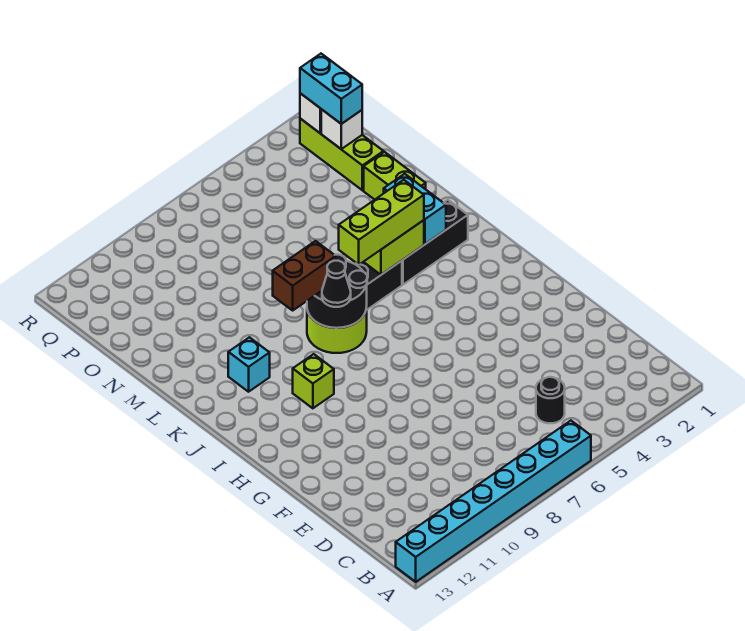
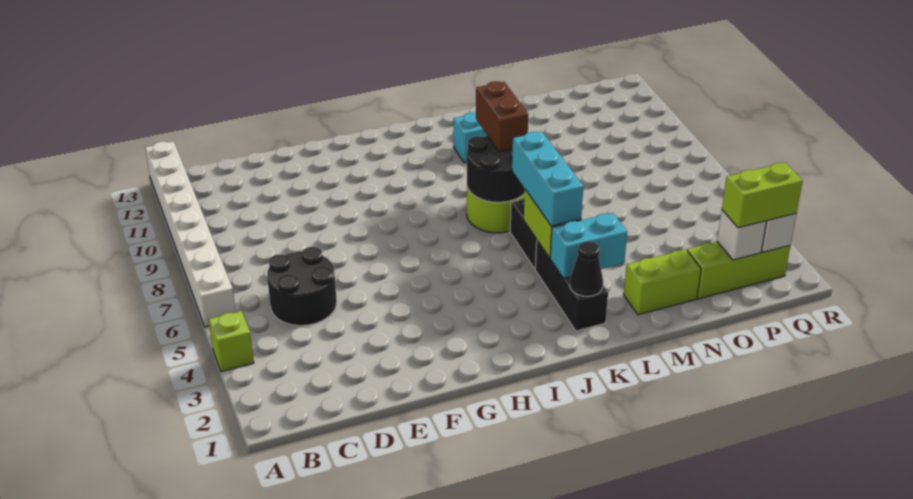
cyan 1x8 brick [396,421,591,582] -> white 1x8 brick [145,141,236,327]
black 1x1 round brick [536,377,565,423] -> black 2x2 round brick [267,247,337,326]
lime 1x1 brick [293,354,334,408] -> lime 1x1 brick moved to [209,311,254,372]
black 1x1 cone [322,261,351,307] -> black 1x1 cone moved to [570,241,603,296]
lime 1x3 brick [339,180,424,265] -> cyan 1x3 brick [512,132,583,226]
cyan 1x2 brick [300,54,362,124] -> lime 1x2 brick [722,162,803,228]

